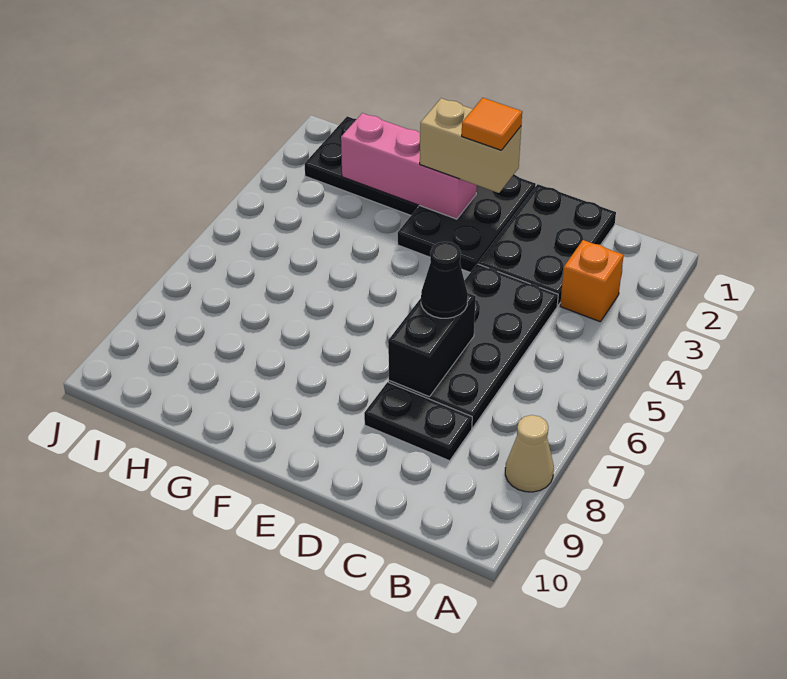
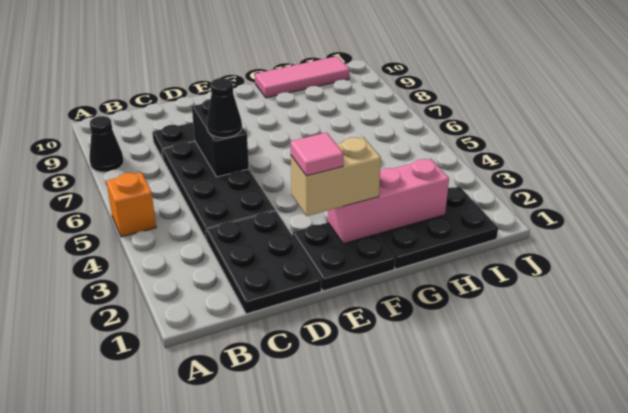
tan 1x1 cone [505,415,554,492] -> black 1x1 cone [89,116,124,172]
orange 1x1 brick [560,240,624,322] -> orange 1x1 brick moved to [106,172,156,237]
black 2x3 plate [398,174,536,273] -> black 2x2 plate [292,222,395,291]
orange 1x1 tile [462,98,522,150] -> pink 1x1 tile [291,133,344,176]
none -> pink 1x3 tile [255,56,349,98]

